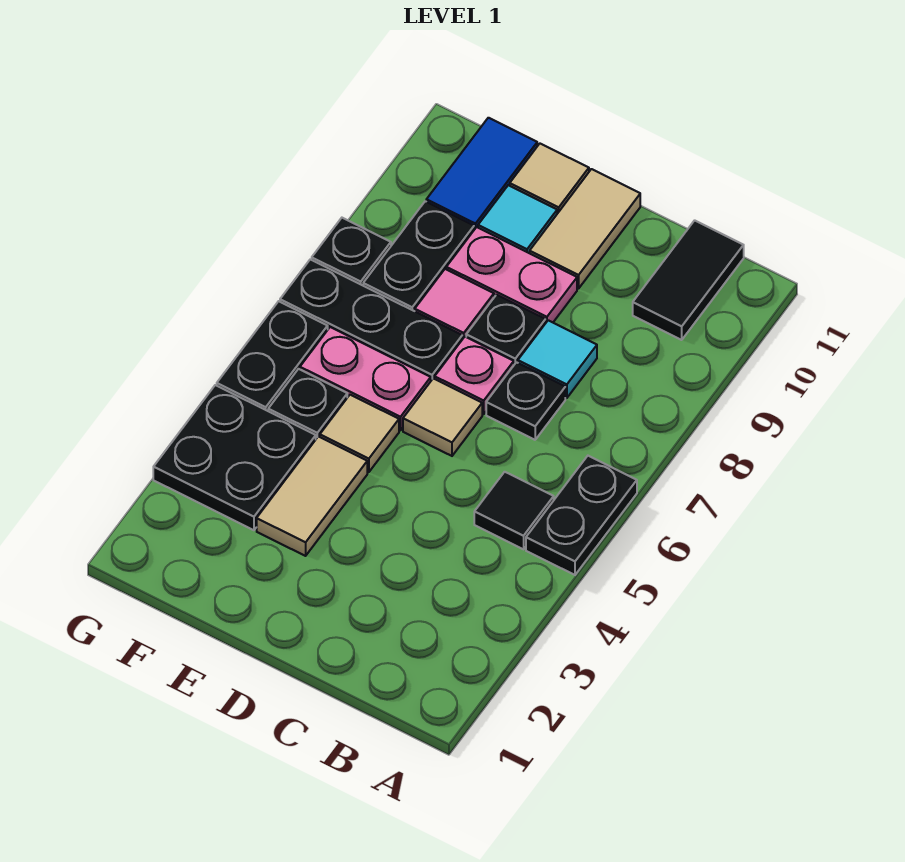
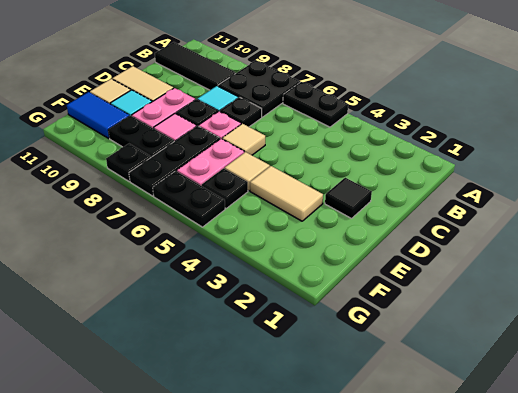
black 1x1 tile [474,472,554,549] -> black 1x1 tile moved to [325,178,372,218]
black 1x2 tile [633,220,744,340] -> black 1x3 tile [155,42,236,90]
black 2x2 plate [153,385,316,530] -> black 2x2 plate moved to [218,61,300,117]

